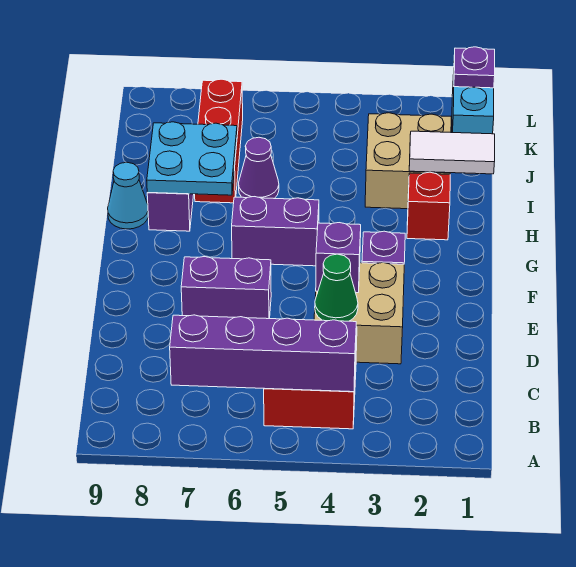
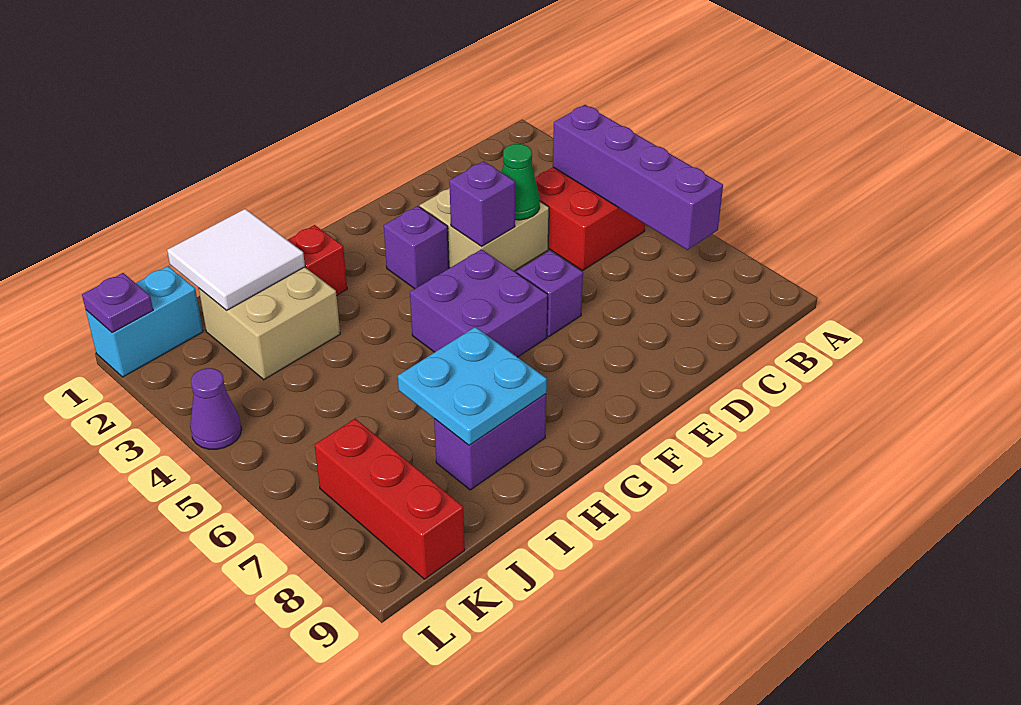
purple 1x2 brick [181,257,271,319] -> purple 1x1 brick [517,251,583,337]
purple 1x2 brick [232,197,319,266] -> purple 2x2 brick [410,249,548,357]
cyan 1x1 cone [108,162,148,229] -> none
white 1x2 tile [409,131,495,174] -> white 2x2 tile [167,209,305,310]
purple 1x1 cone [239,137,279,199] -> purple 1x1 cone moved to [190,368,242,449]
red 1x3 brick [195,79,243,203] -> red 1x3 brick turned to [315,419,465,579]

